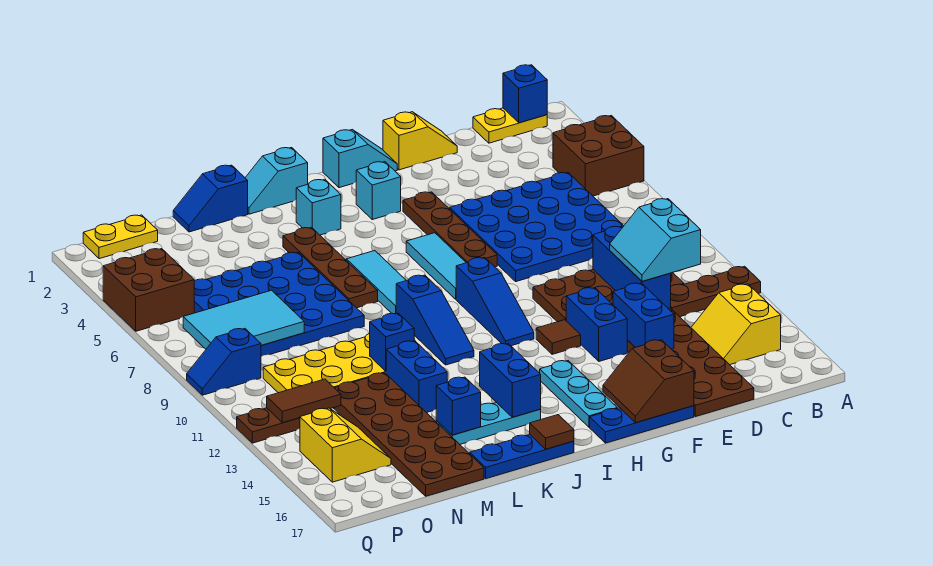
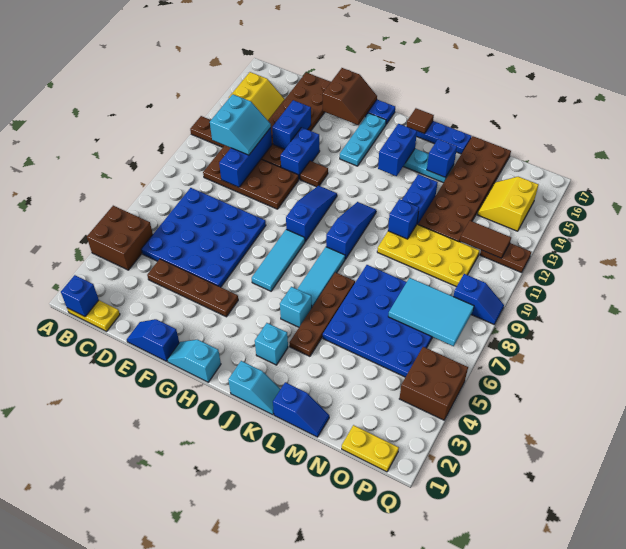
yellow 1x2 slope [383,112,457,170] -> blue 1x2 slope [127,319,179,361]
brown 1x4 plate [403,192,497,267] -> brown 1x4 plate turned to [147,259,238,317]
cyan 1x1 brick [356,162,401,220] -> cyan 1x1 brick moved to [280,287,312,327]

